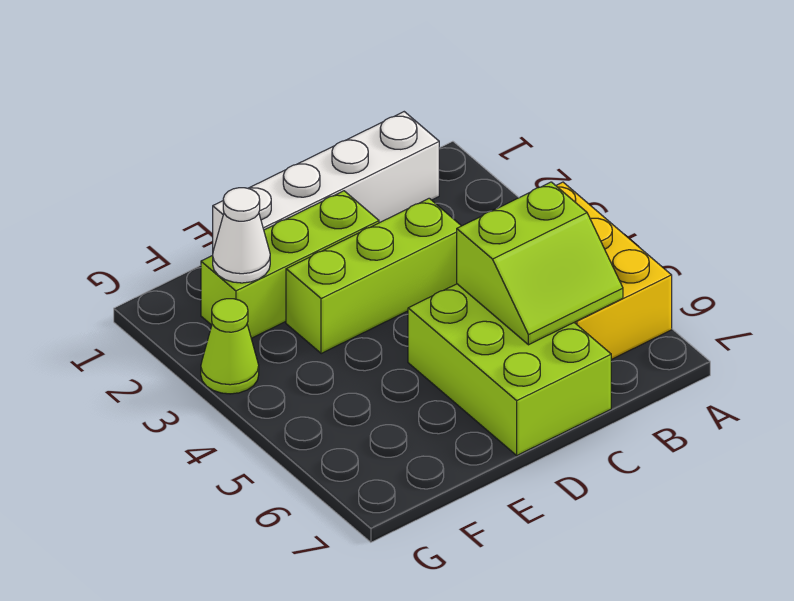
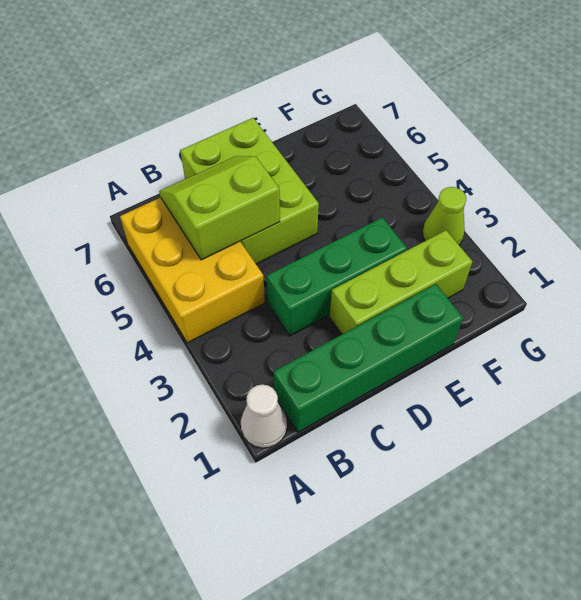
white 1x4 brick [213,112,439,251] -> green 1x4 brick [273,284,463,432]
lime 1x3 brick [286,198,461,354] -> green 1x3 brick [267,217,407,336]
white 1x1 cone [213,188,270,283] -> white 1x1 cone moved to [241,385,287,448]

